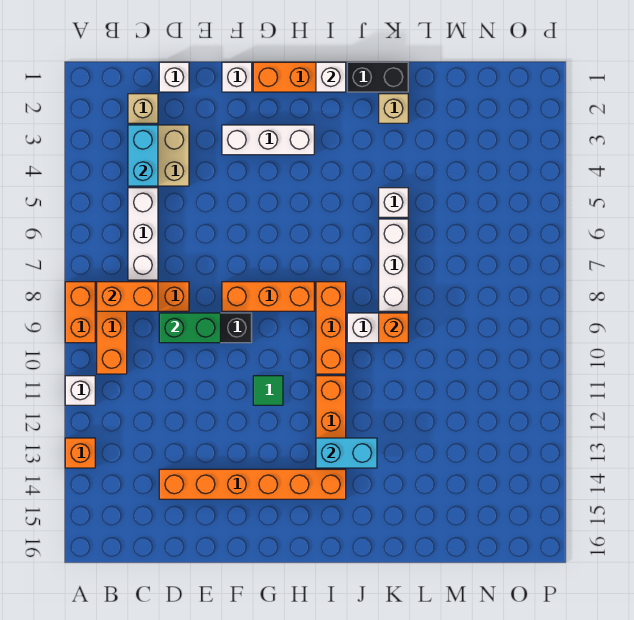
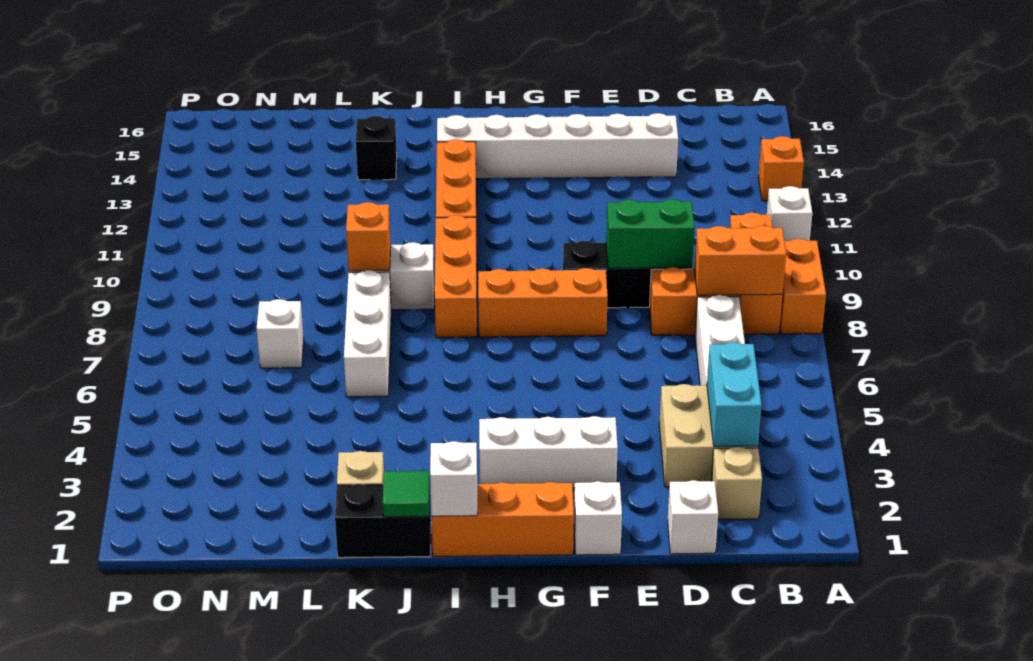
orange 1x6 brick [159,469,346,499] -> white 1x6 brick [437,113,678,179]
green 1x1 tile [253,376,283,405] -> green 1x1 tile moved to [383,471,430,517]
cyan 1x2 brick [316,438,377,468] -> none
white 1x1 brick [379,188,408,217] -> white 1x1 brick moved to [257,299,304,368]
none -> black 1x1 brick [356,116,397,180]

